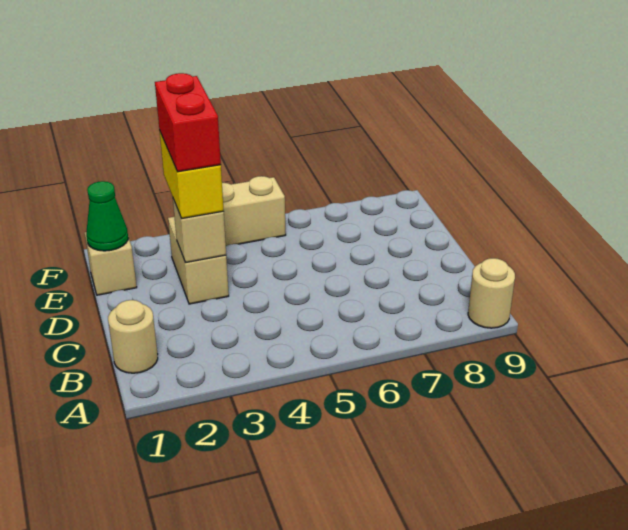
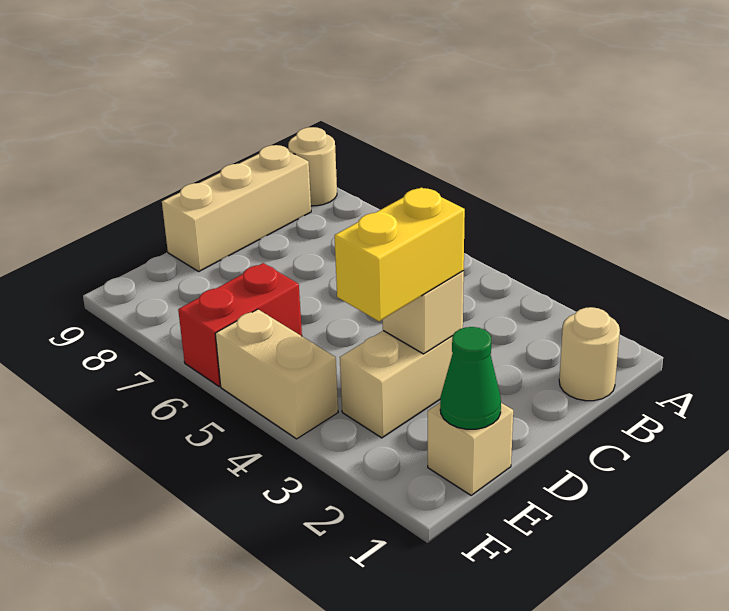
none -> tan 1x3 brick [162,145,311,271]
red 1x2 brick [155,73,221,172] -> red 1x2 brick moved to [178,263,302,386]

